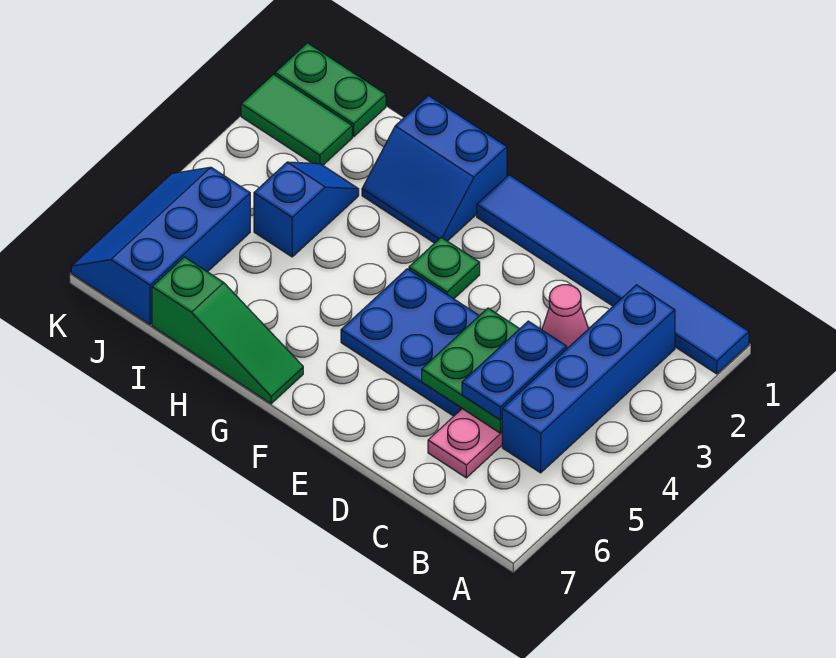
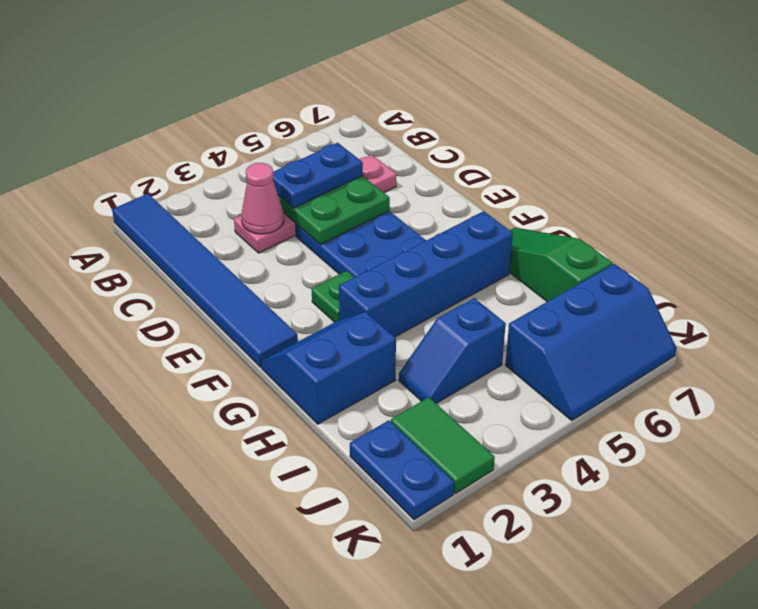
blue 1x4 brick [502,285,675,473] -> blue 1x4 brick moved to [339,211,513,337]
blue 2x2 slope [362,95,507,243] -> blue 2x2 slope turned to [261,312,396,424]
green 1x2 plate [275,43,386,137] -> blue 1x2 plate [350,420,454,520]

